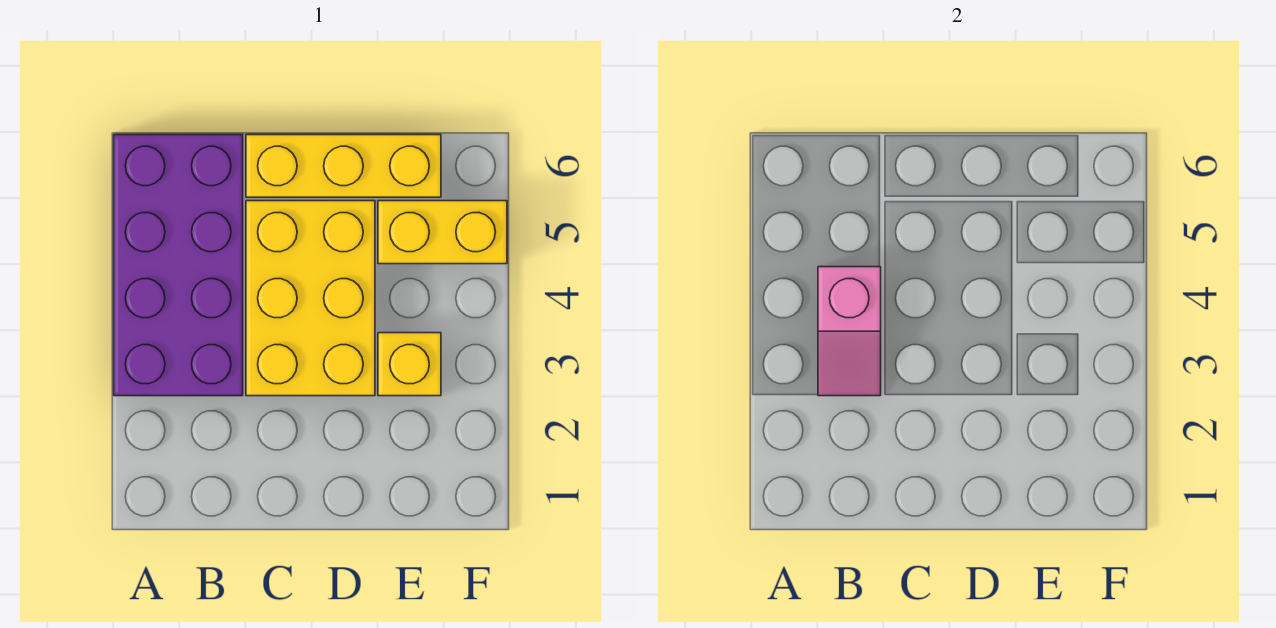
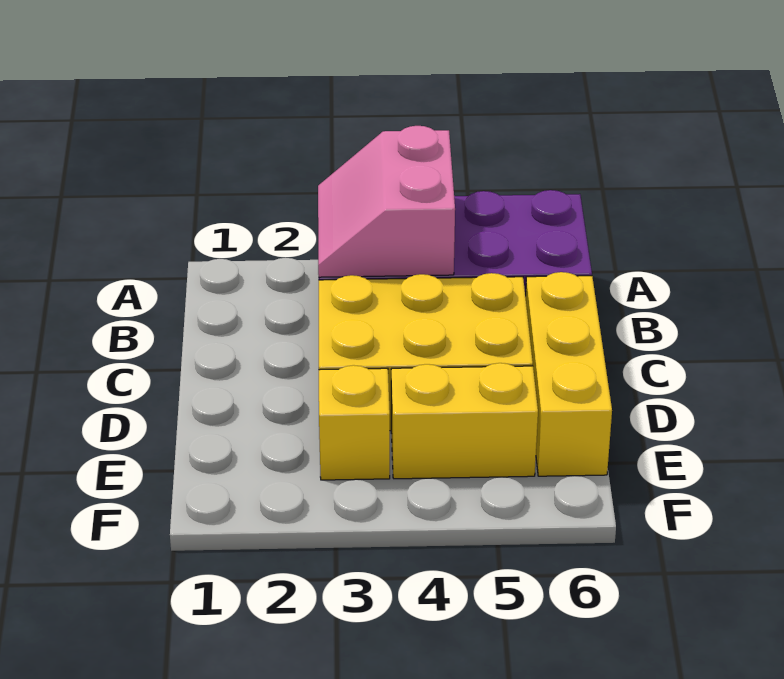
pink 1x2 slope [818,267,881,396] -> pink 2x2 slope [318,126,455,277]
yellow 1x2 brick [378,201,507,264] -> yellow 1x2 brick turned to [391,363,538,479]

